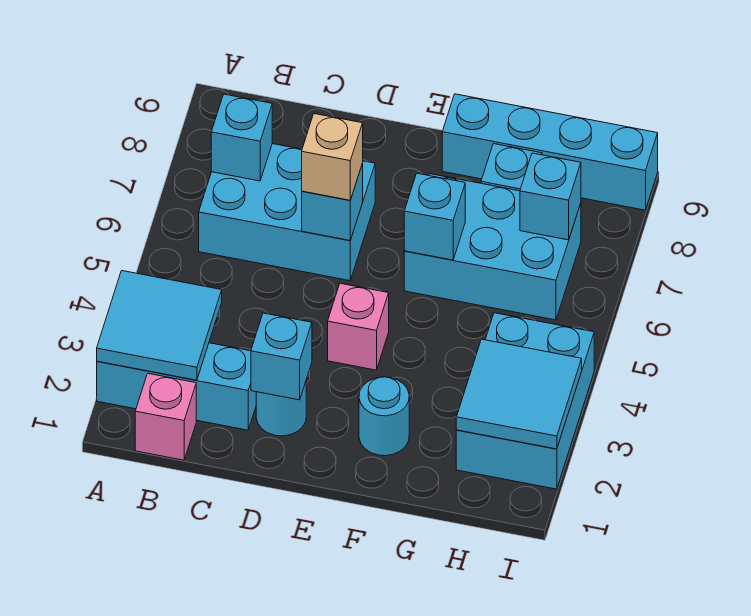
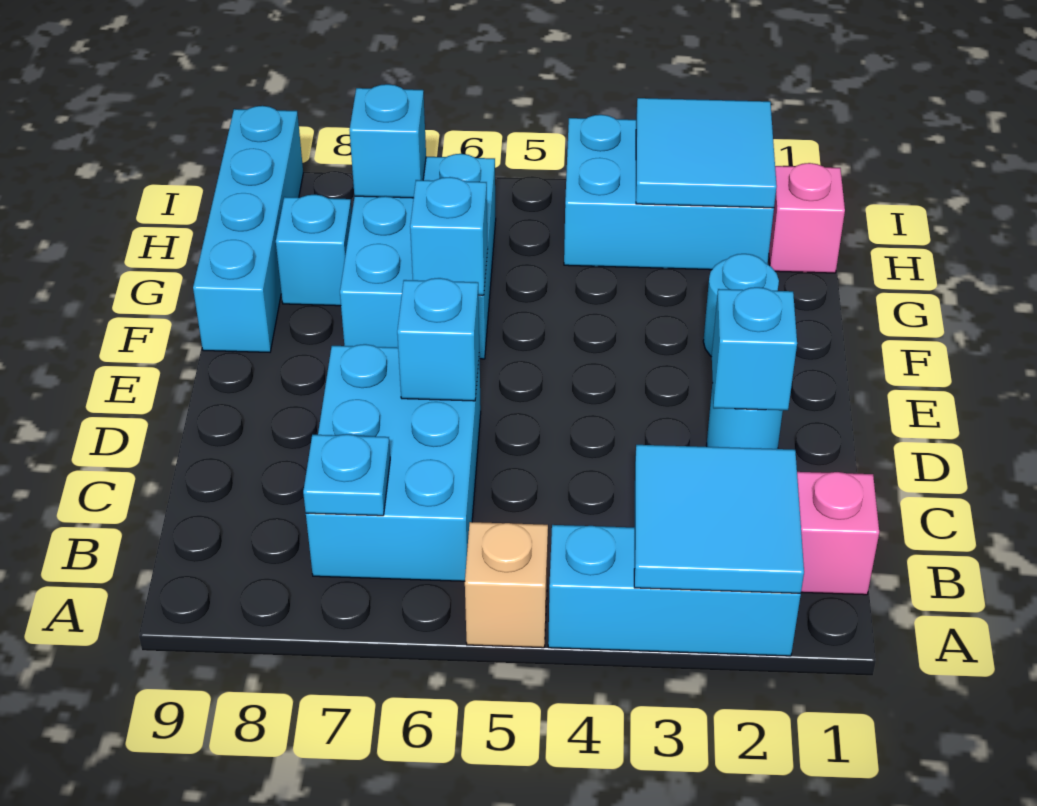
cyan 1x3 brick [97,343,256,430] -> cyan 1x3 brick turned to [548,525,801,656]
cyan 1x1 brick [211,94,272,181] -> cyan 1x1 plate [303,434,390,516]
tan 1x1 brick [302,114,363,200] -> tan 1x1 brick moved to [465,522,548,648]
pink 1x1 brick [328,283,389,370] -> pink 1x1 brick moved to [769,163,845,273]

